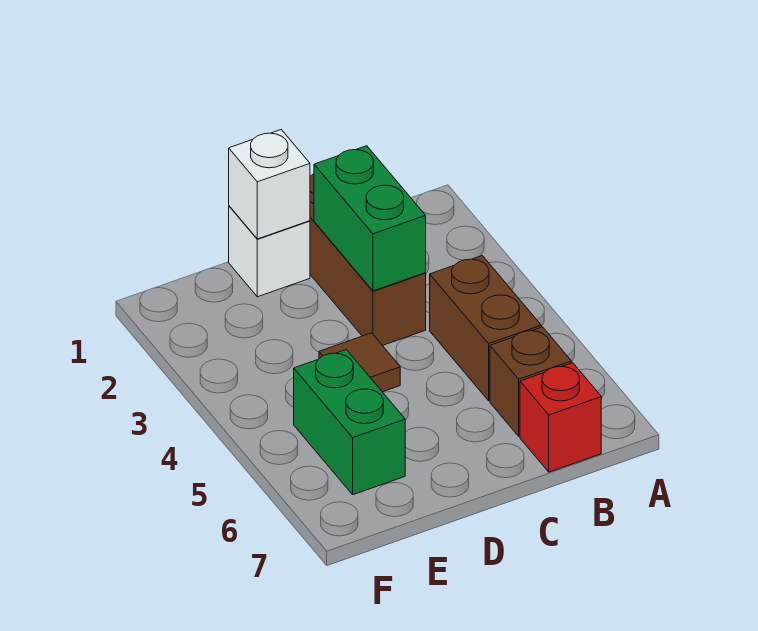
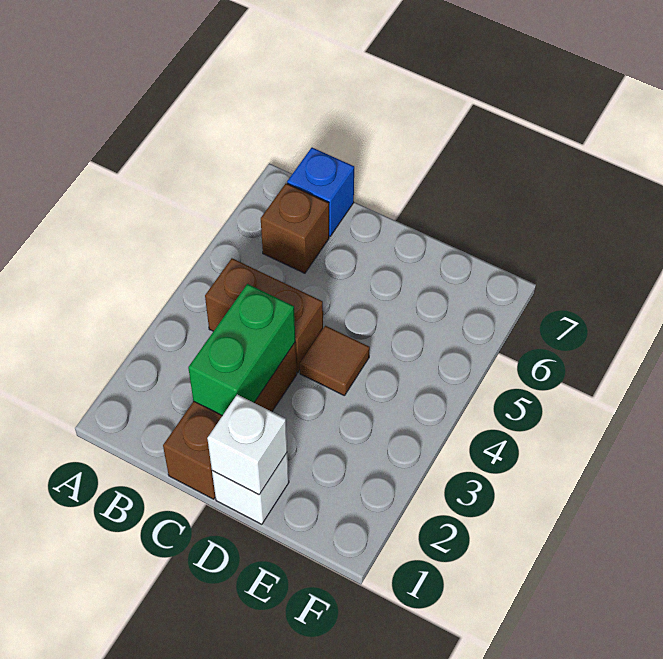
brown 1x2 brick [430,256,541,401] -> brown 1x2 brick turned to [205,258,323,373]
red 1x1 brick [520,363,601,472] -> blue 1x1 brick [287,148,354,236]
green 1x2 brick [294,350,405,495] -> none

